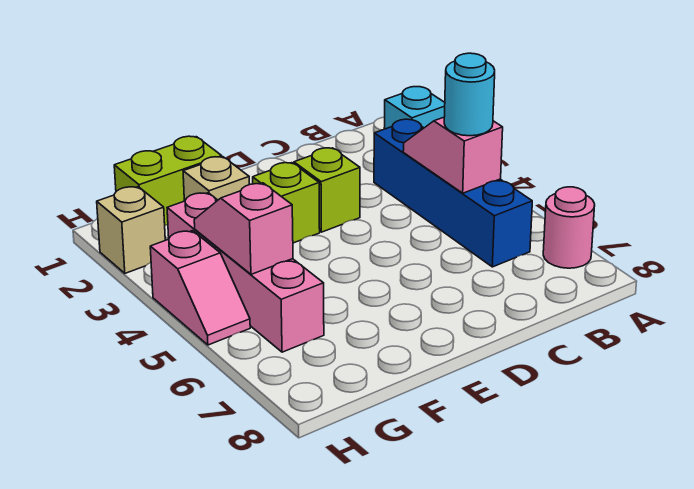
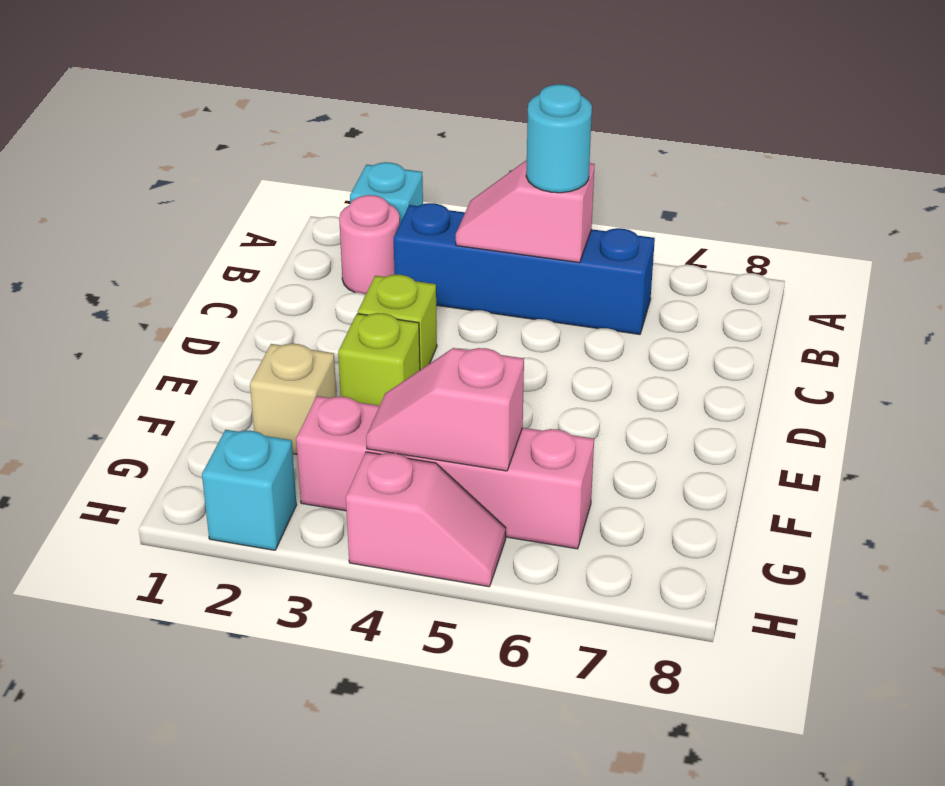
pink 1x1 round brick [543,187,595,268] -> pink 1x1 round brick moved to [339,195,400,294]
lime 1x2 brick [114,136,222,225] -> none
tan 1x1 brick [97,187,165,273] -> cyan 1x1 brick [202,430,297,550]

